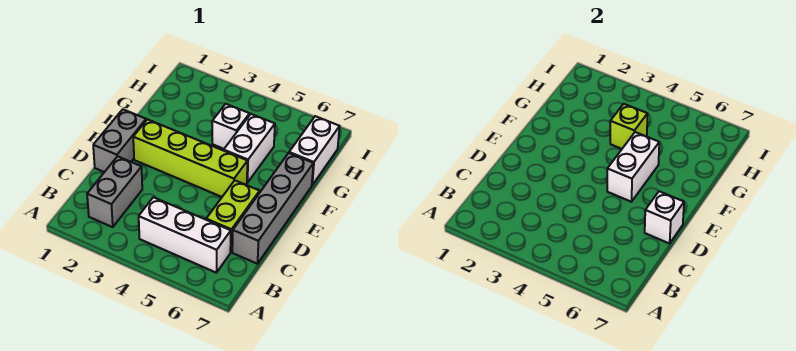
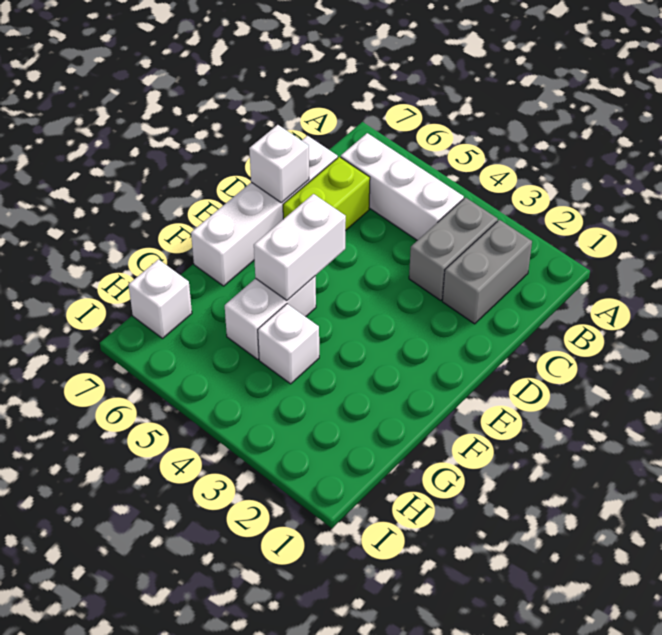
grey 1x4 brick [232,153,313,264] -> white 1x4 brick [191,136,338,286]
grey 1x2 brick [93,109,146,172] -> grey 1x2 brick moved to [409,198,498,300]
lime 1x4 brick [133,119,248,197] -> none
lime 1x1 brick [610,104,648,149] -> none
white 1x2 brick [289,116,340,185] -> white 1x1 brick [129,259,192,338]

